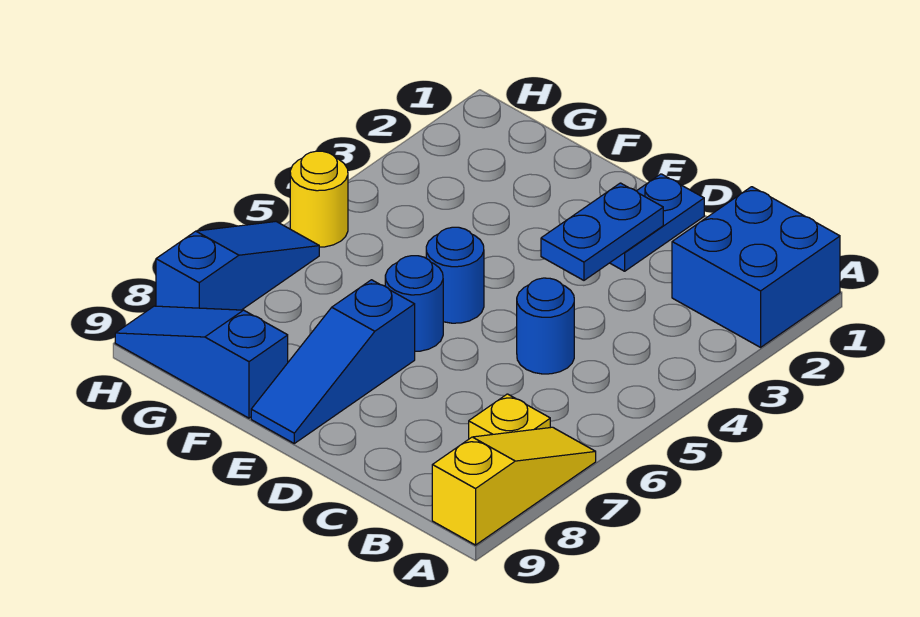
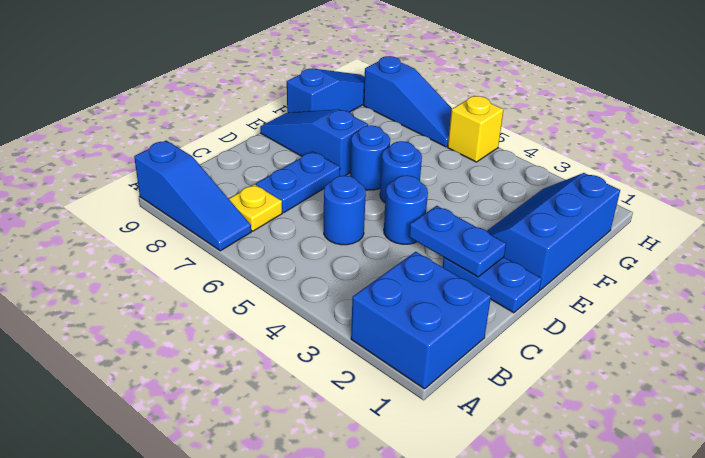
yellow 1x3 slope [432,427,596,545] -> blue 1x3 slope [134,141,251,251]
none -> blue 1x2 plate [256,152,340,213]
none -> blue 1x1 round brick [384,175,428,244]
none -> blue 2x3 slope [487,173,620,290]
yellow 1x1 round brick [290,151,348,247] -> yellow 1x1 brick [448,96,504,162]

